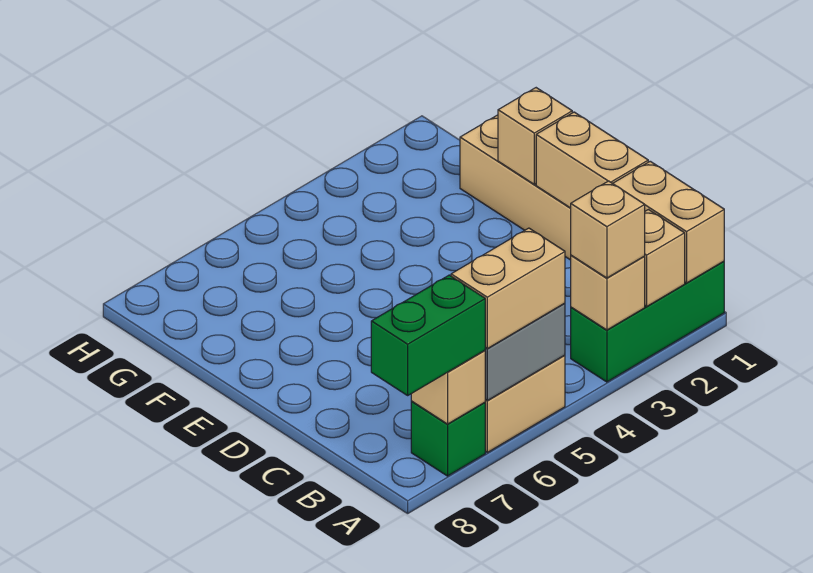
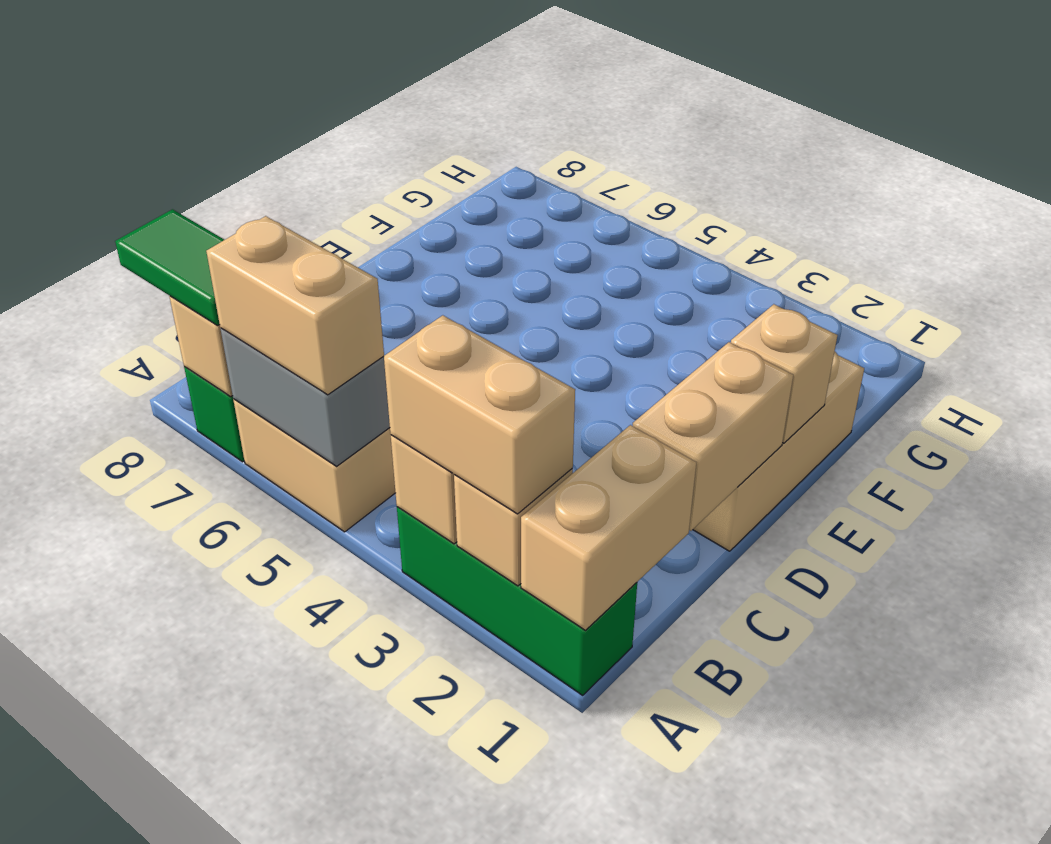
tan 1x1 brick [571,181,645,278] -> tan 1x2 brick [384,315,575,514]
green 1x2 brick [371,275,485,395] -> green 1x2 tile [115,209,224,326]

